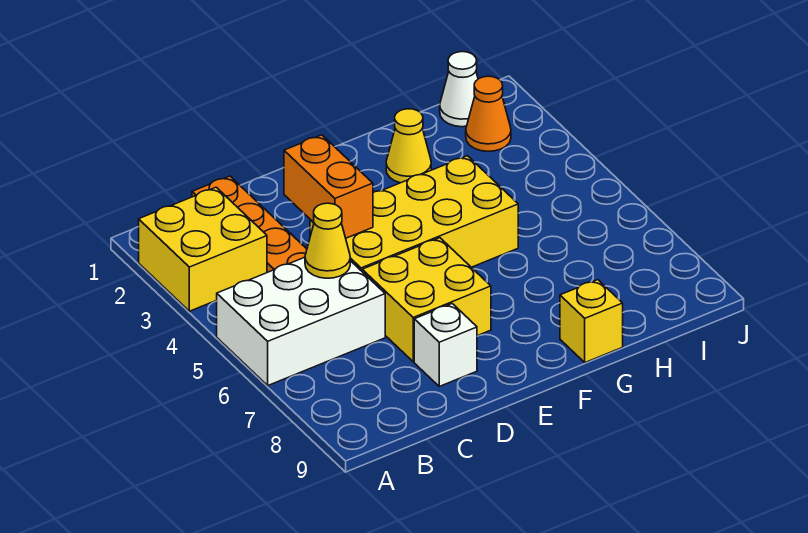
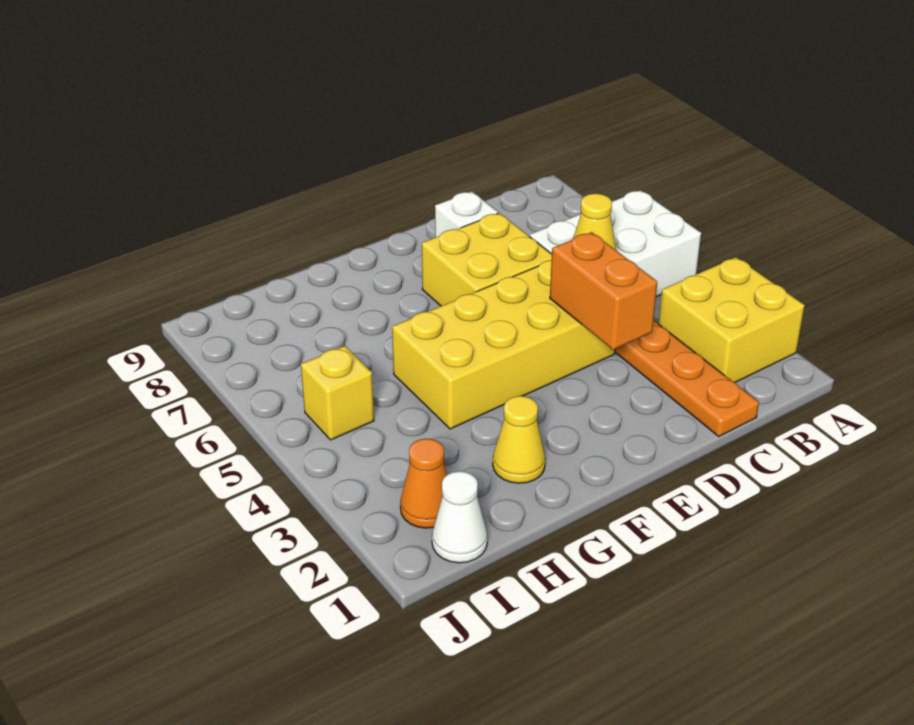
yellow 1x1 brick [560,280,623,362] -> yellow 1x1 brick moved to [301,346,374,440]

